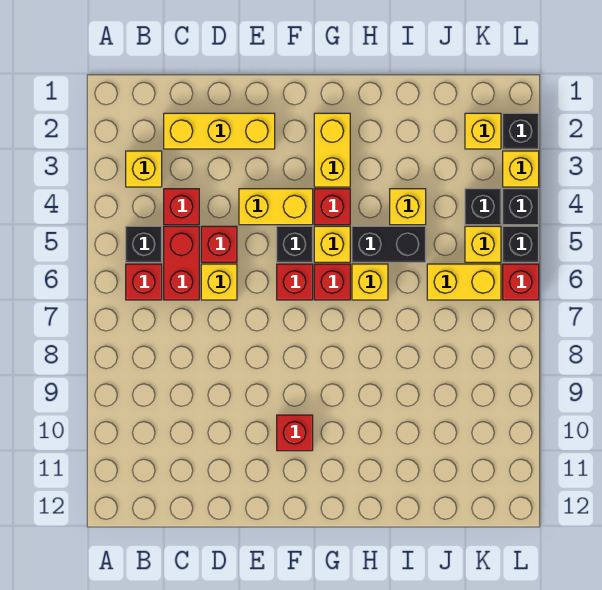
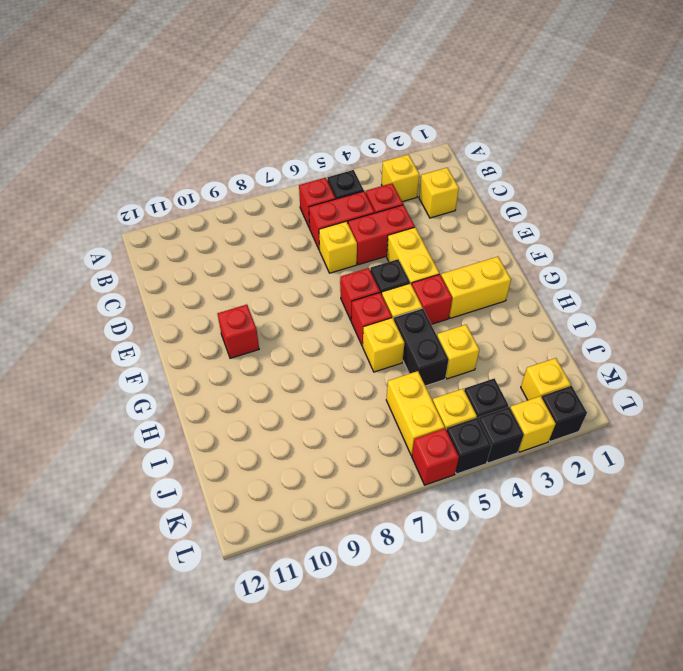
yellow 1x3 brick [164,113,275,149] -> yellow 1x1 brick [419,168,459,218]
red 1x1 brick [201,226,237,262] -> red 1x2 brick [348,205,415,265]

